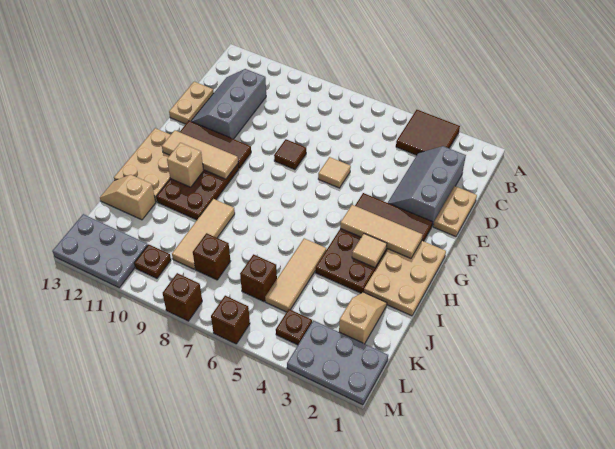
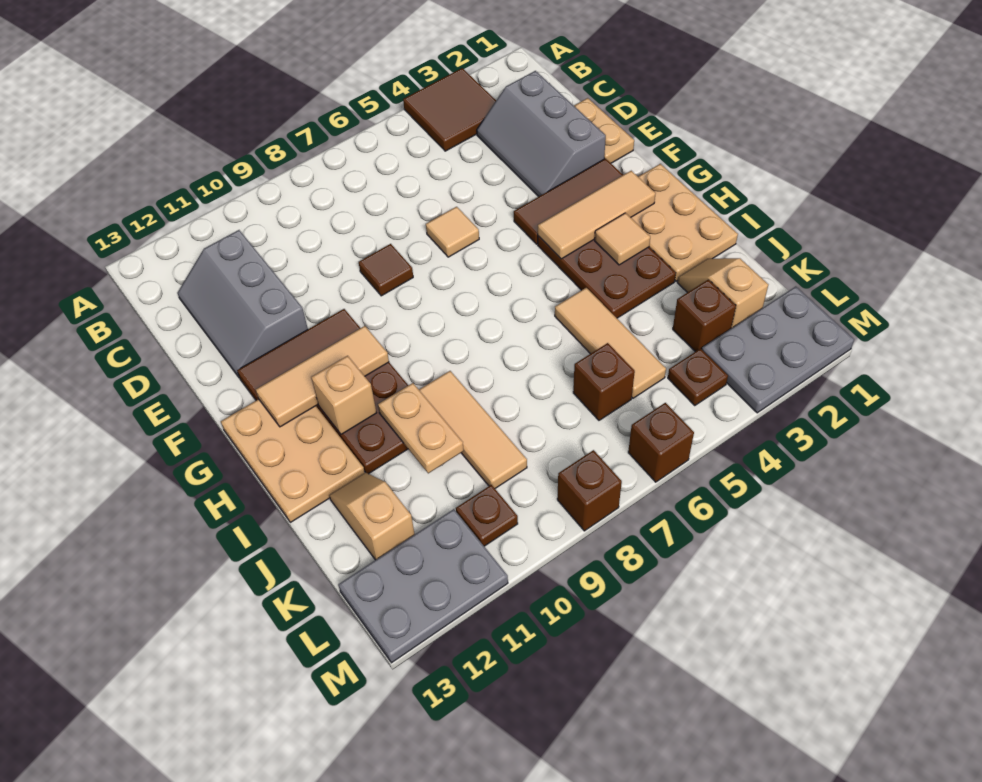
tan 1x2 plate [169,82,214,124] -> tan 1x2 plate moved to [378,383,464,473]
tan 1x2 slope [100,175,156,220] -> tan 1x2 slope turned to [329,472,415,560]
brown 1x1 brick [193,233,231,280] -> brown 1x1 brick moved to [673,280,736,352]

